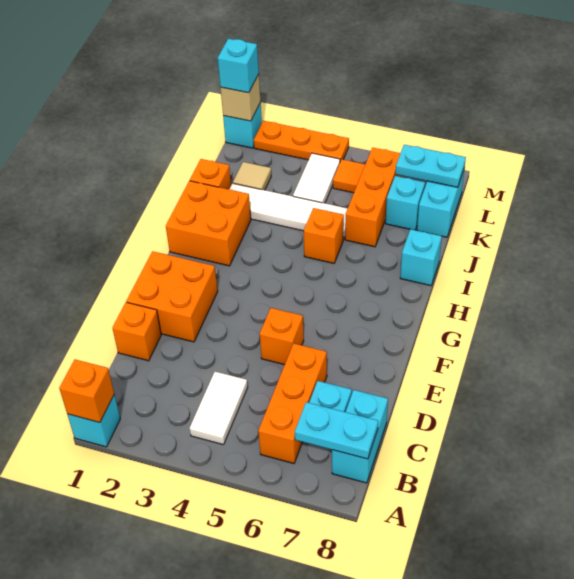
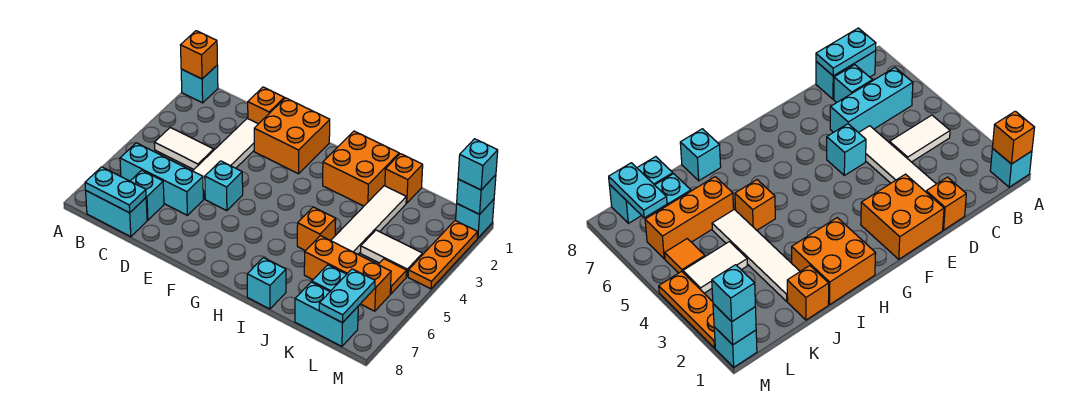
orange 1x3 brick [258,344,327,463] -> cyan 1x3 brick [120,143,203,215]
cyan 1x2 plate [295,402,378,459] -> cyan 1x2 plate turned to [85,167,146,213]
none -> white 1x4 tile [193,119,258,199]
orange 1x1 brick [260,308,304,365] -> cyan 1x1 brick [205,161,243,211]
tan 1x1 tile [233,162,271,190] -> none
tan 1x1 brick [220,74,261,121] -> cyan 1x1 brick [457,175,496,214]

